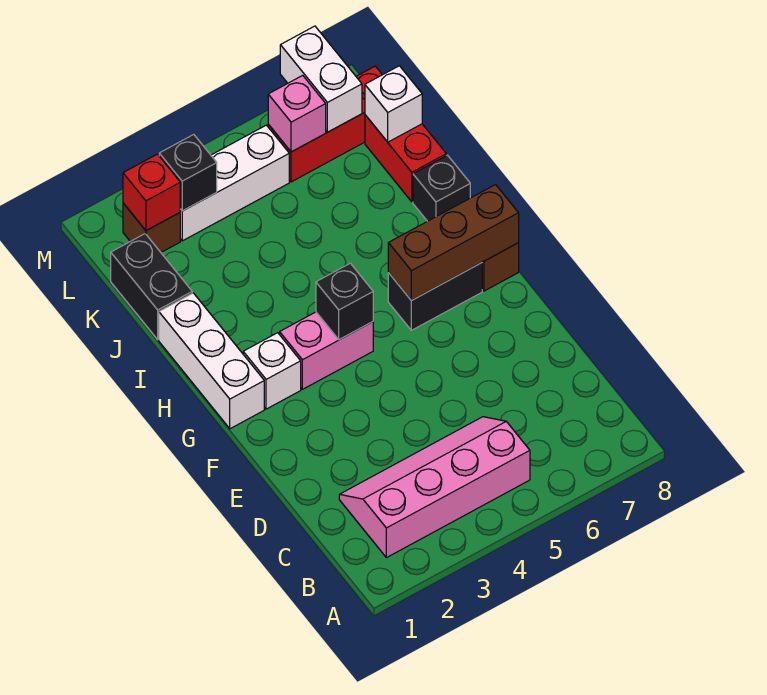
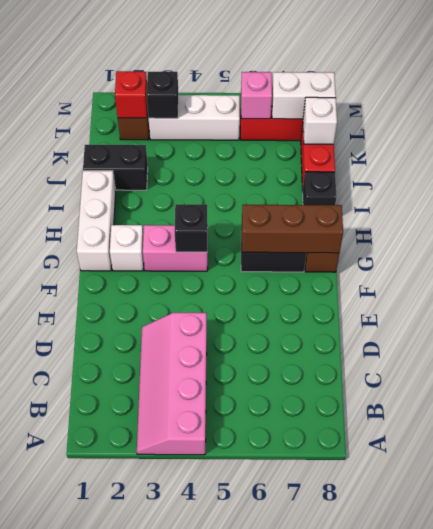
pink 2x4 slope [339,417,530,558] -> pink 2x4 slope turned to [137,313,207,455]
black 1x2 brick [111,234,192,339] -> black 1x2 brick turned to [83,145,148,190]
white 1x2 brick [280,26,362,132] -> white 1x2 brick turned to [272,72,336,119]

